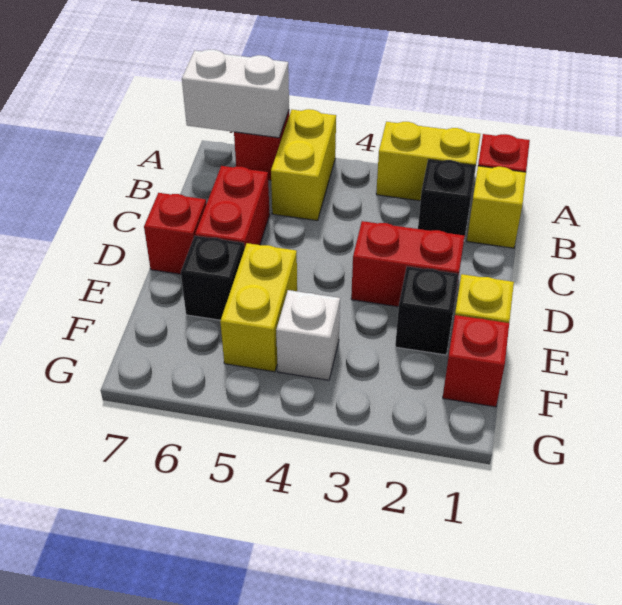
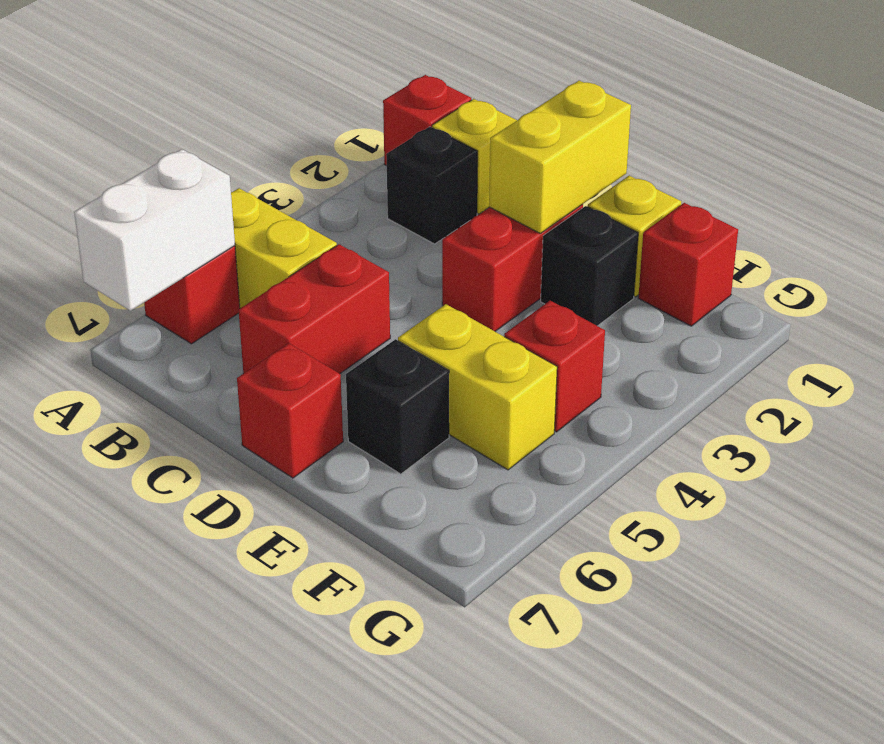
yellow 1x2 brick [376,122,480,201] -> yellow 1x2 brick moved to [489,81,631,233]
red 1x2 brick [195,166,270,249] -> red 1x2 brick turned to [239,244,390,374]
white 1x1 brick [276,290,340,380] -> red 1x1 brick [504,301,605,432]

